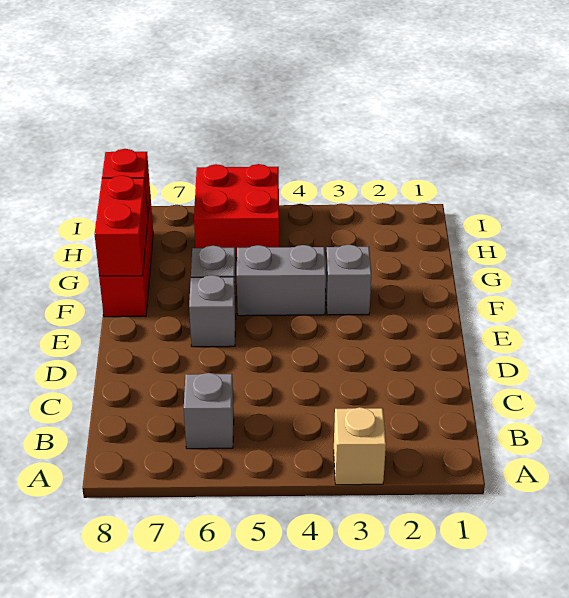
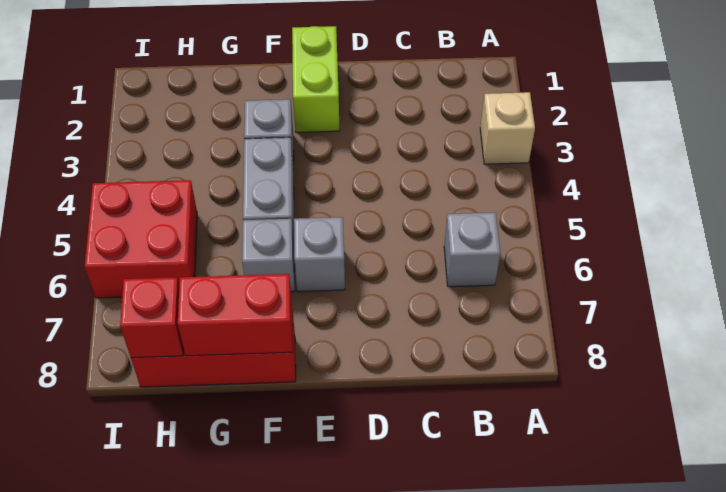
none -> lime 1x2 brick [292,26,340,133]

